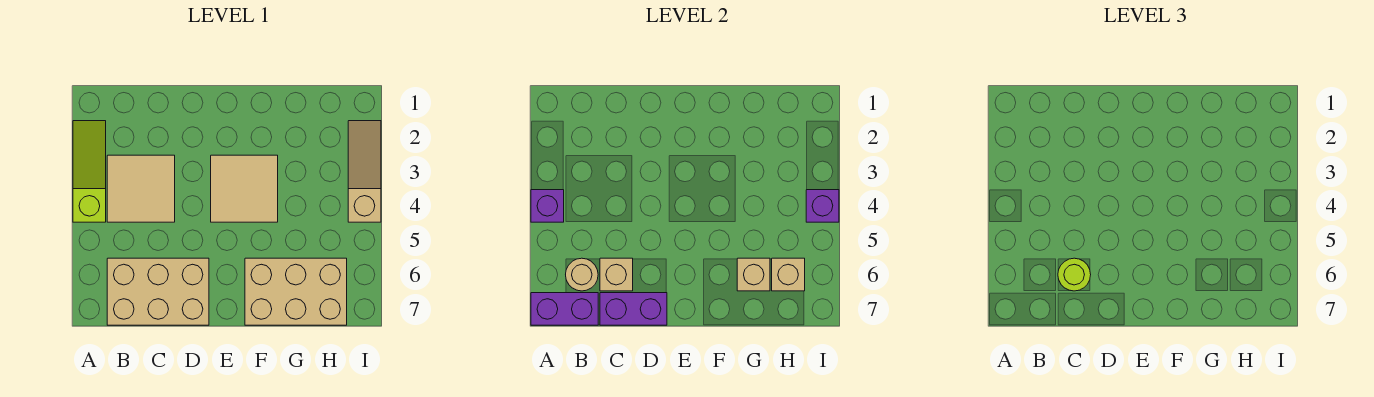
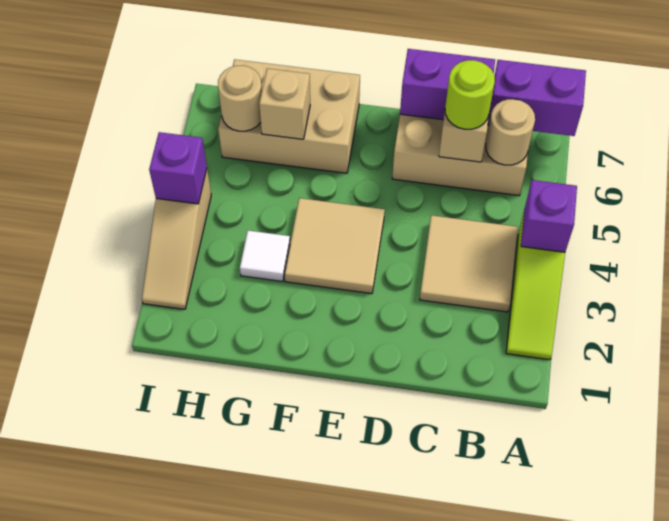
none -> white 1x1 tile [240,231,290,282]
tan 1x1 brick [772,258,805,291] -> tan 1x1 round brick [218,66,262,131]

